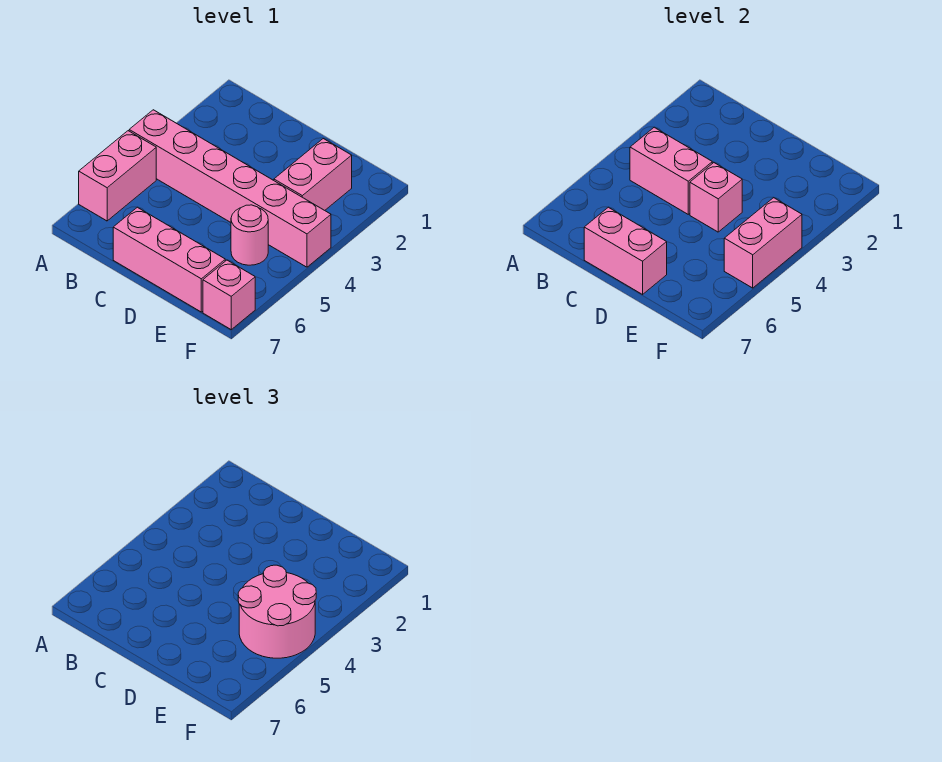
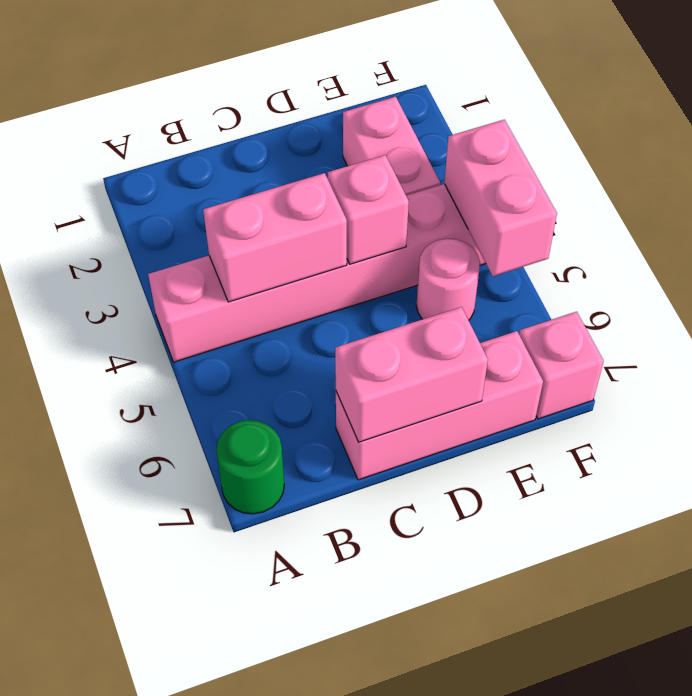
pink 1x2 brick [79,131,156,221] -> none
none -> green 1x1 round brick [216,420,284,514]
pink 2x2 round brick [238,565,316,658] -> none

